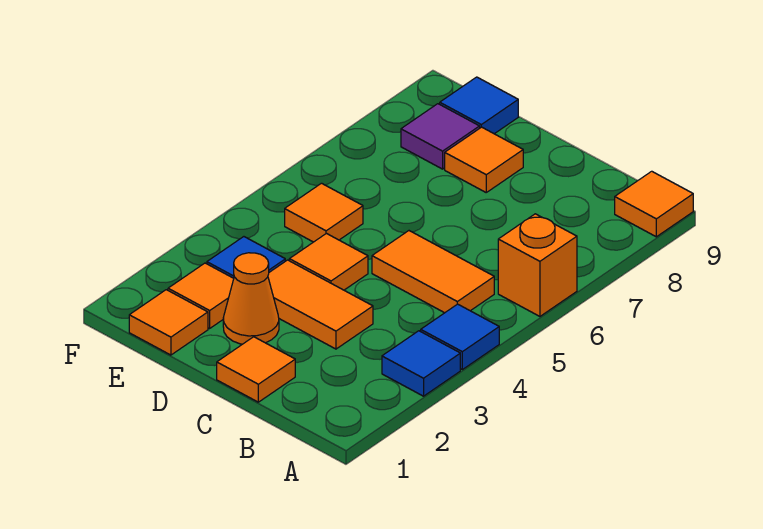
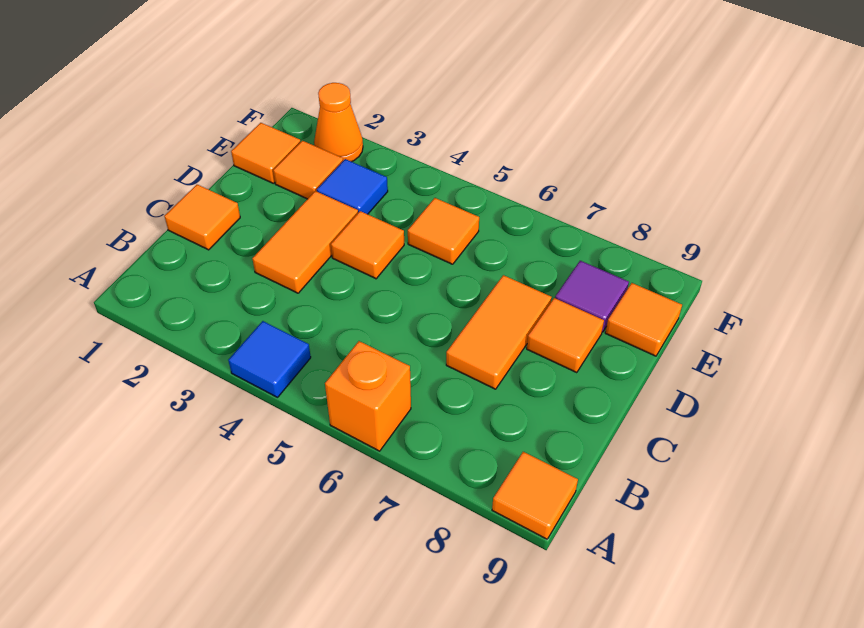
blue 1x1 tile [382,331,460,396] -> none
orange 1x2 tile [372,231,494,313] -> orange 1x2 tile moved to [446,275,552,389]
orange 1x1 cone [223,253,279,344] -> orange 1x1 cone moved to [314,83,363,162]
blue 1x1 tile [440,77,518,134] -> orange 1x1 tile [605,283,682,356]

